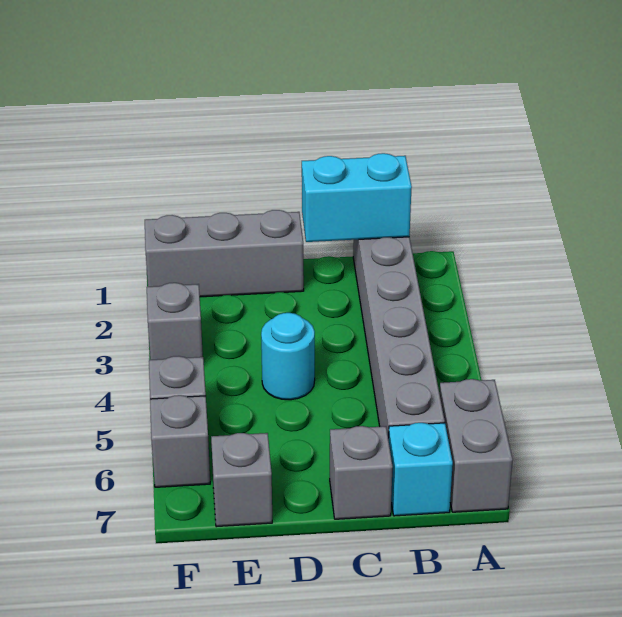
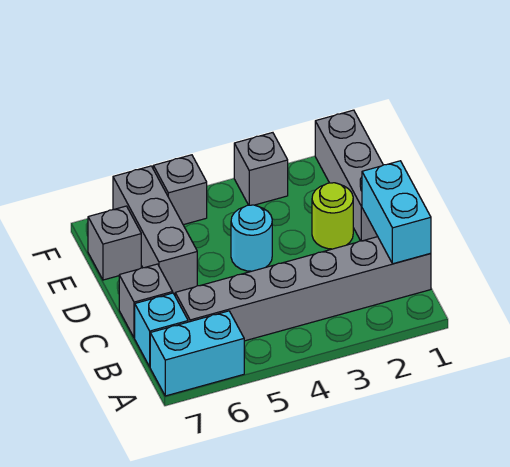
grey 1x2 brick [440,379,513,512] -> cyan 1x2 brick [150,311,244,396]
none -> lime 1x1 round brick [312,183,353,249]
grey 1x1 brick [150,395,210,487] -> grey 1x3 brick [113,166,197,294]

